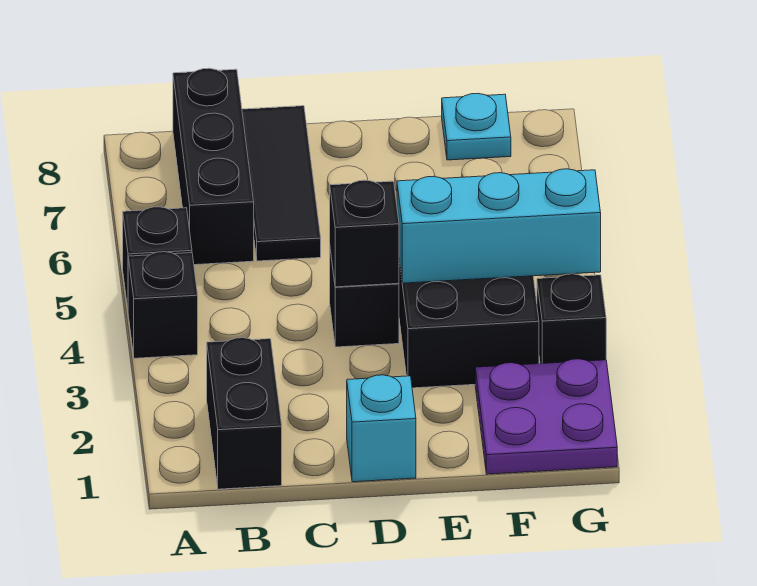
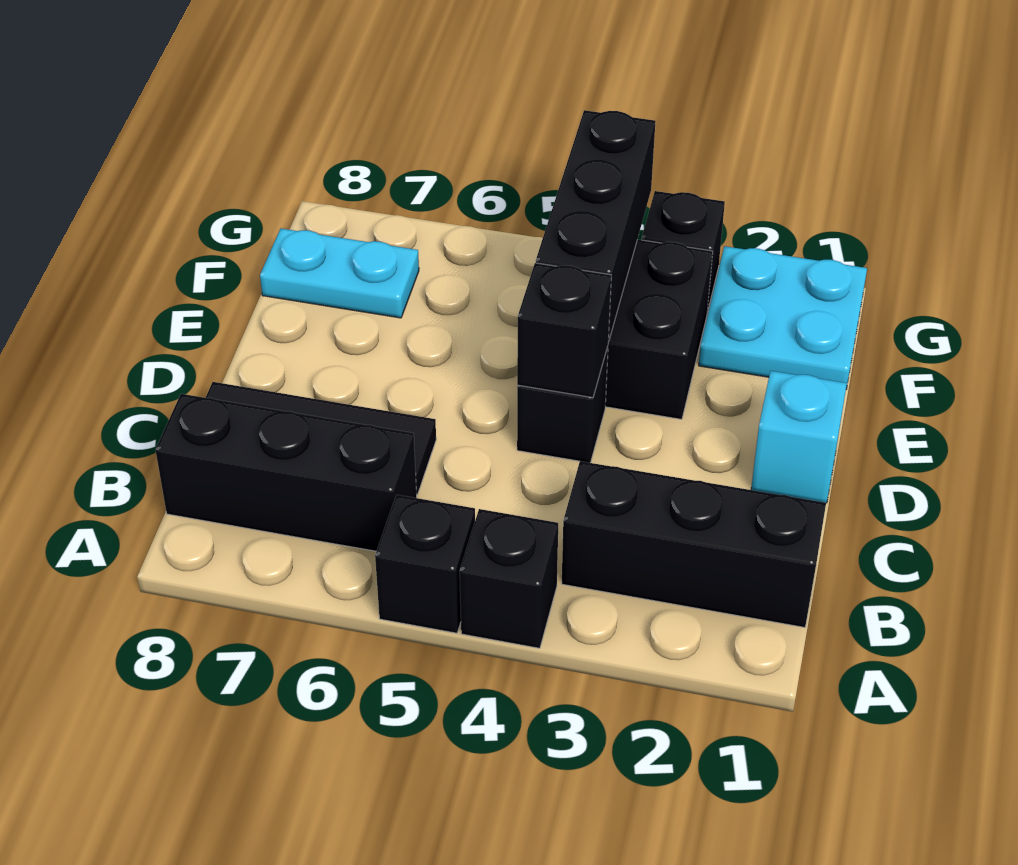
black 1x2 brick [207,338,282,489] -> black 1x3 brick [562,461,826,627]
cyan 1x3 brick [397,169,601,283] -> black 1x3 brick [536,110,655,341]
purple 2x2 plate [475,359,617,474] -> cyan 2x2 plate [699,246,867,389]
cyan 1x1 plate [442,93,511,160] -> cyan 1x2 plate [260,229,419,318]

